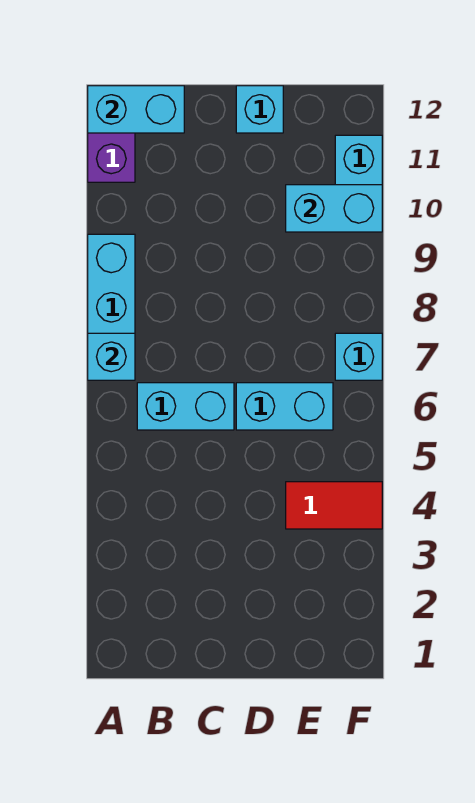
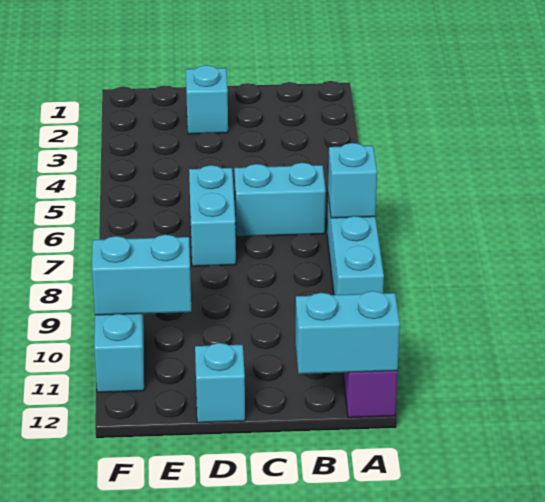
cyan 1x2 brick [236,383,333,430] -> cyan 1x2 brick turned to [189,165,236,266]
red 1x2 tile [286,482,382,529] -> none
cyan 1x1 brick [335,333,382,380] -> cyan 1x1 brick moved to [186,65,228,134]

